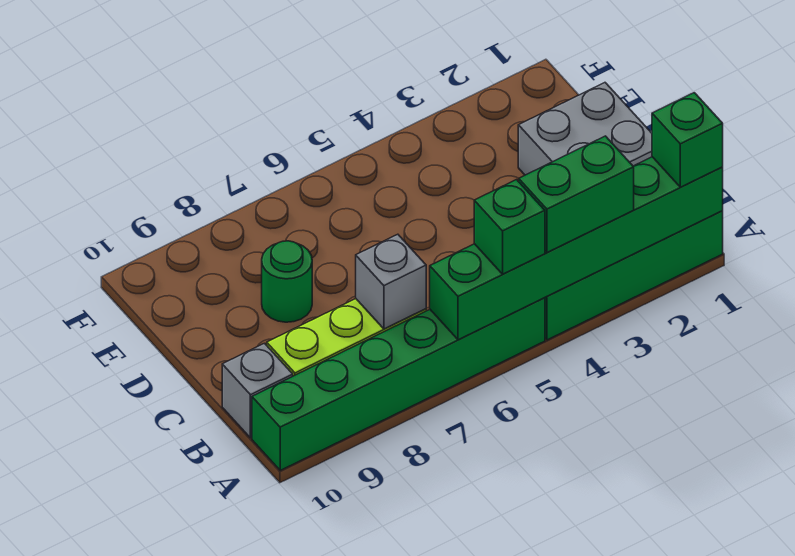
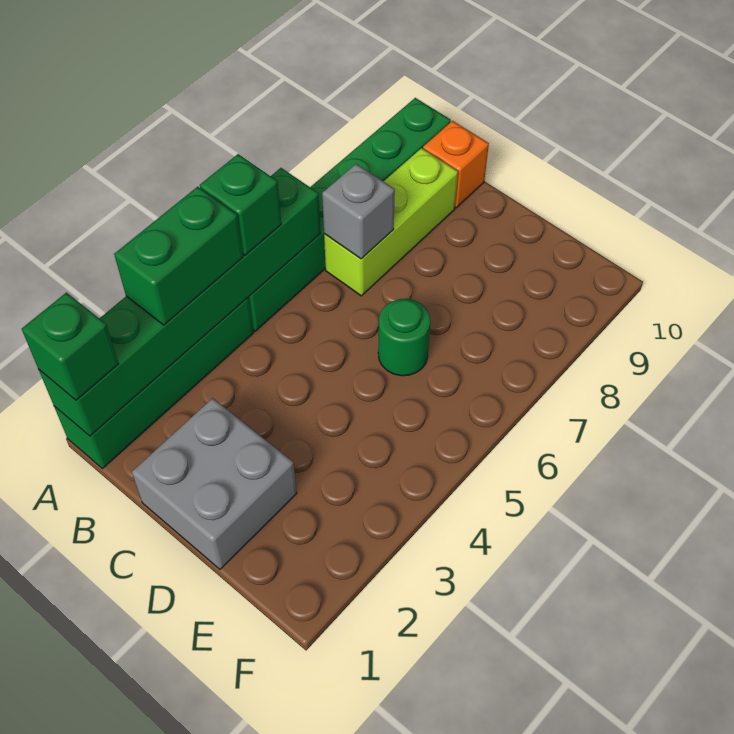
grey 1x1 brick [222,343,293,438] -> orange 1x1 brick [423,121,489,208]
green 1x1 round brick [262,241,312,322] -> green 1x1 round brick moved to [378,299,430,376]

